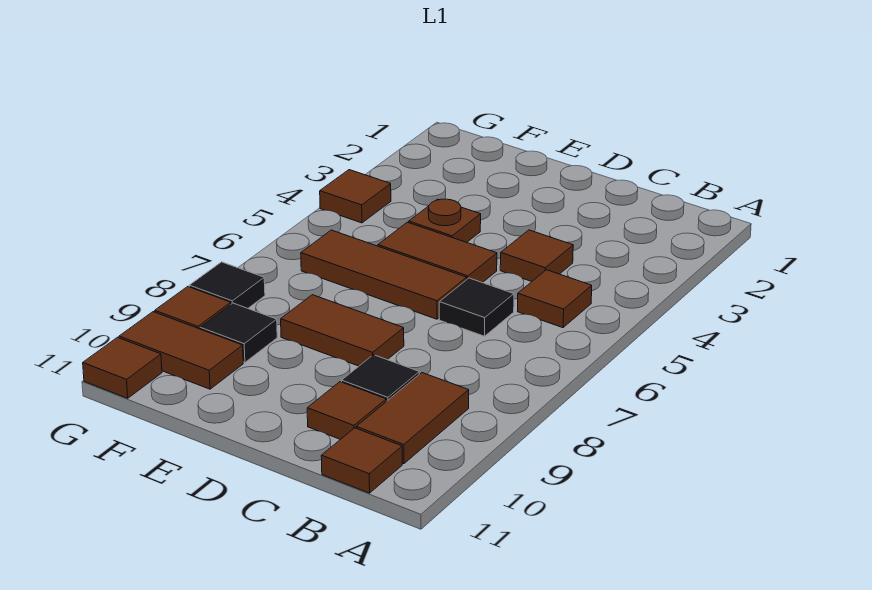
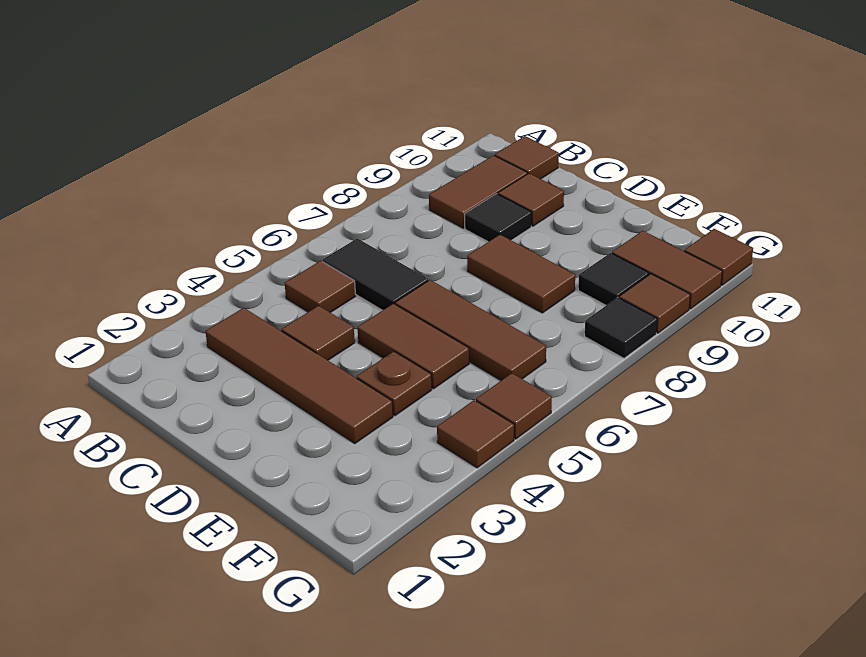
none -> brown 1x4 tile [205,308,393,444]
black 1x1 tile [439,278,514,336] -> black 1x2 tile [322,238,428,310]
none -> brown 1x1 tile [476,373,552,439]

